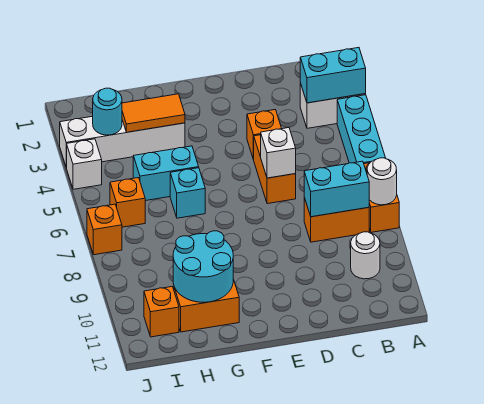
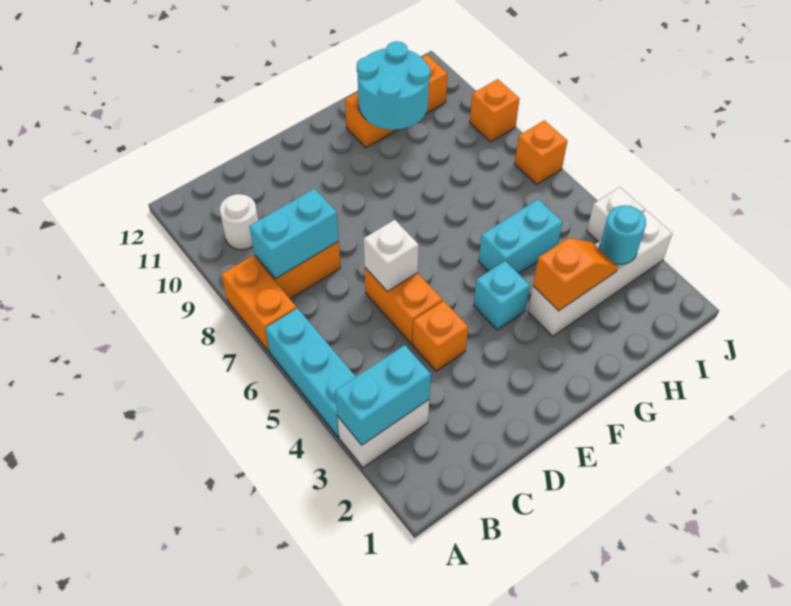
white 1x1 round brick [367,158,397,205] -> none
orange 1x2 tile [122,94,185,132] -> orange 1x2 slope [533,238,618,311]
cyan 1x1 brick [170,168,205,218] -> cyan 1x1 brick moved to [473,261,530,330]
orange 1x1 brick [110,178,145,227] -> orange 1x1 brick moved to [470,79,520,142]

